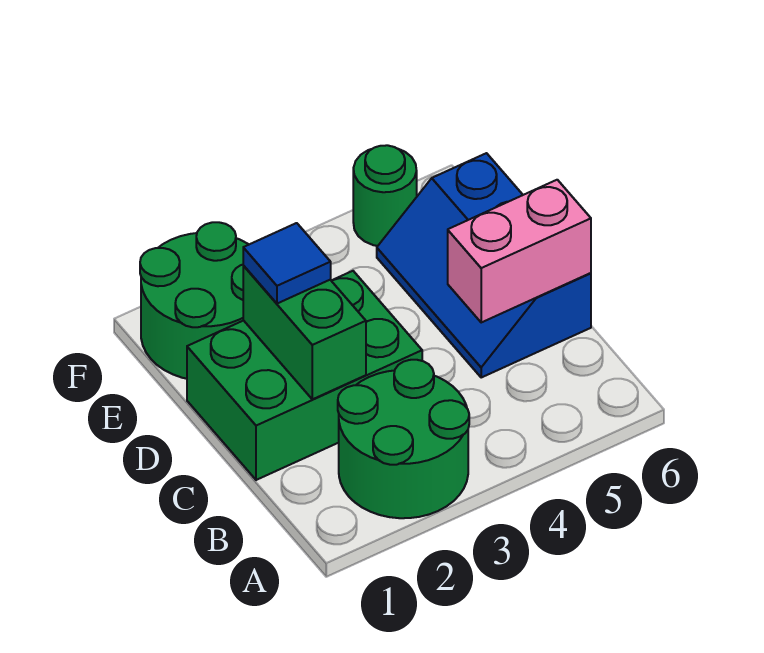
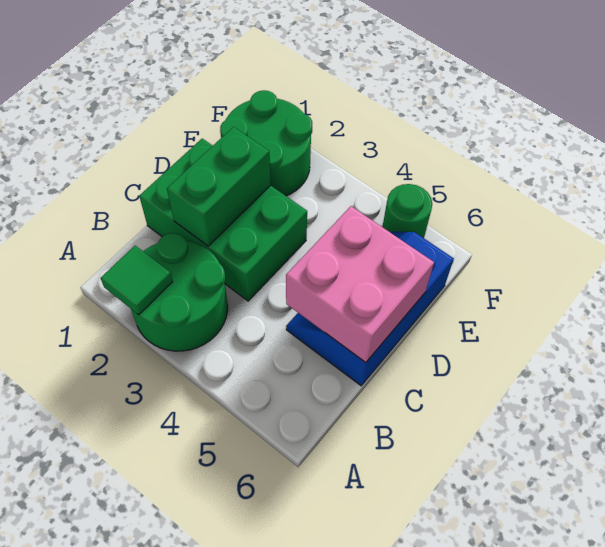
none -> green 1x1 tile [101,246,173,315]
pink 1x2 brick [448,180,591,322] -> pink 2x2 brick [286,206,434,363]
blue 1x1 tile [243,223,331,304] -> none

